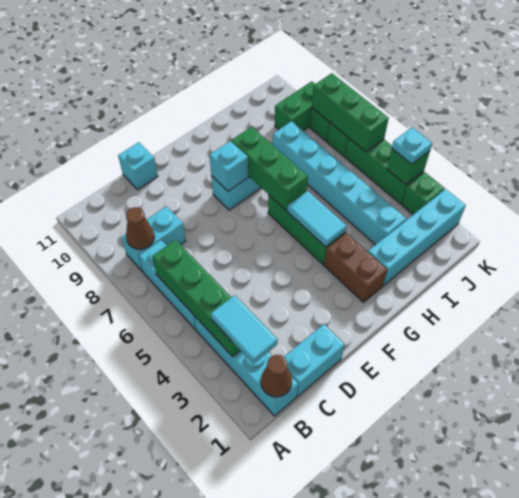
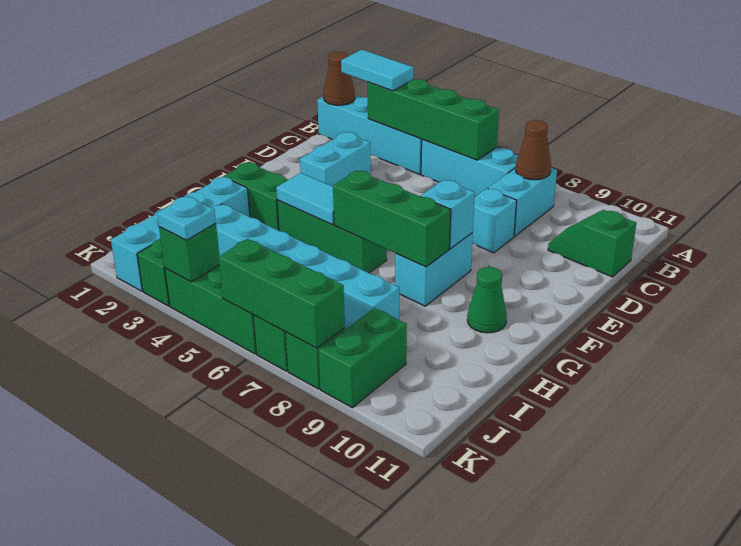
cyan 1x2 brick [284,324,345,396] -> cyan 1x2 brick moved to [300,132,371,186]
none -> green 1x2 slope [548,210,636,277]
cyan 1x1 brick [118,142,158,190] -> cyan 1x1 brick moved to [472,188,517,253]
brown 1x2 brick [324,233,387,302] -> green 1x2 brick [224,162,288,230]
none -> green 1x1 cone [467,267,507,333]

